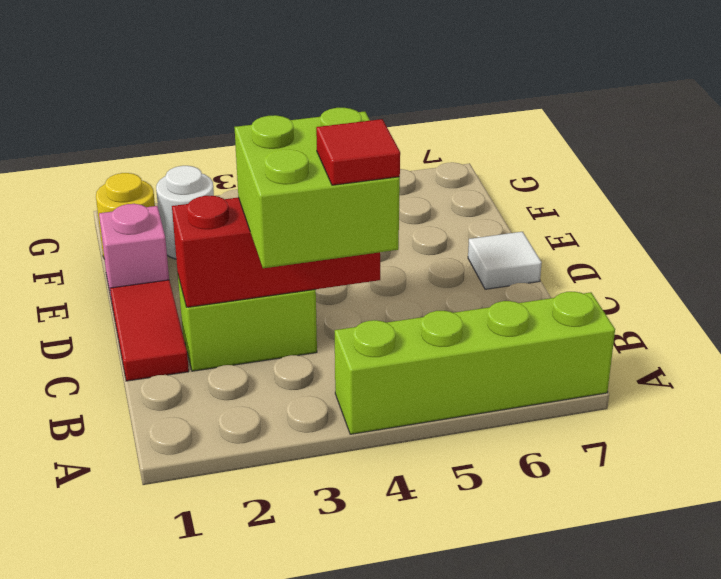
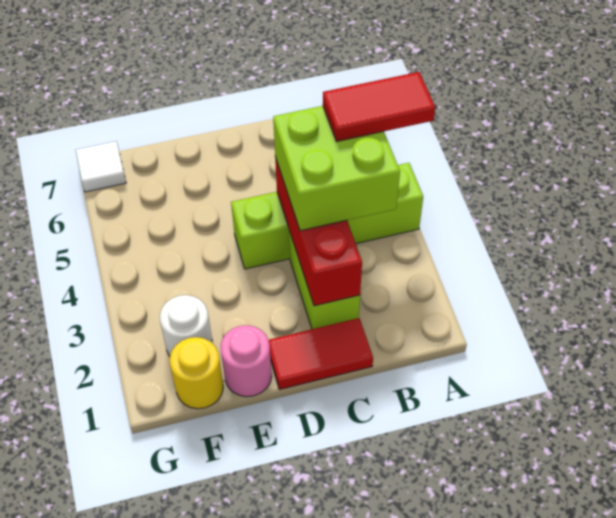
lime 1x4 brick [335,292,615,434] -> lime 1x4 brick turned to [231,163,423,269]
red 1x1 tile [316,119,400,185] -> red 1x2 tile [323,72,435,142]
white 1x1 tile [468,232,542,289] -> white 1x1 tile moved to [76,141,126,192]
pink 1x1 brick [99,204,169,302] -> pink 1x1 round brick [220,325,272,397]

